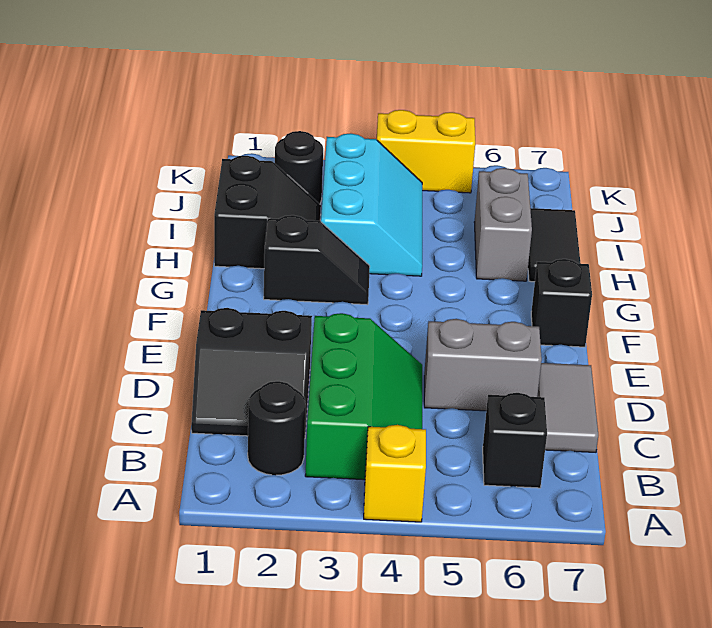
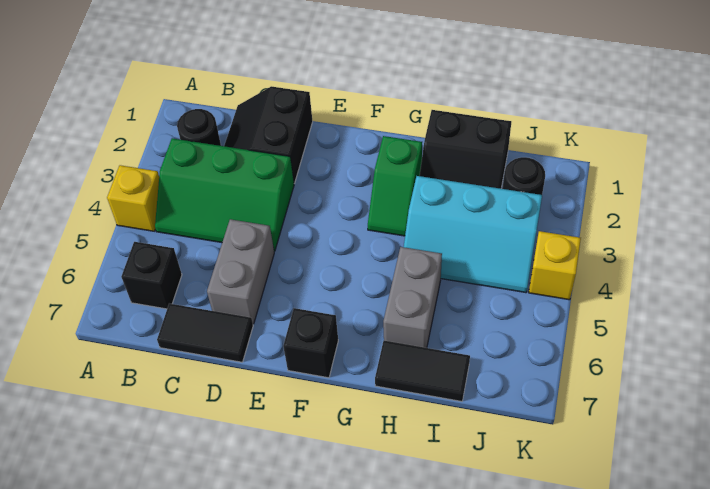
grey 1x2 tile [537,363,598,452] -> black 1x2 tile [157,304,253,362]
black 1x2 slope [264,215,370,305] -> green 1x2 slope [368,136,422,236]
grey 1x2 brick [474,168,532,281] -> grey 1x2 brick turned to [383,247,442,348]
yellow 1x2 brick [377,110,475,193] -> yellow 1x1 brick [529,231,581,300]

